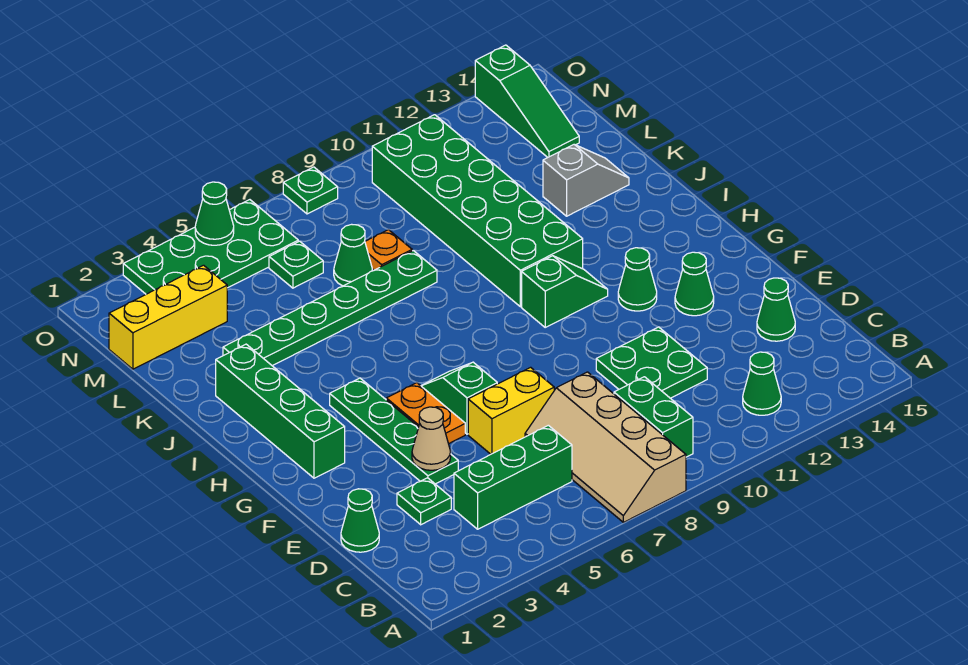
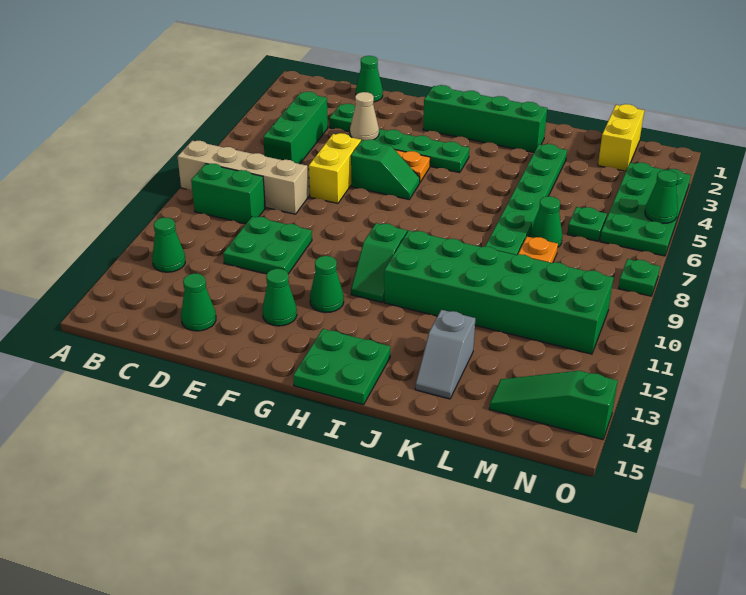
none -> green 2x2 plate [293,329,390,405]
yellow 1x3 brick [109,265,227,369] -> yellow 1x2 brick [598,104,644,171]

